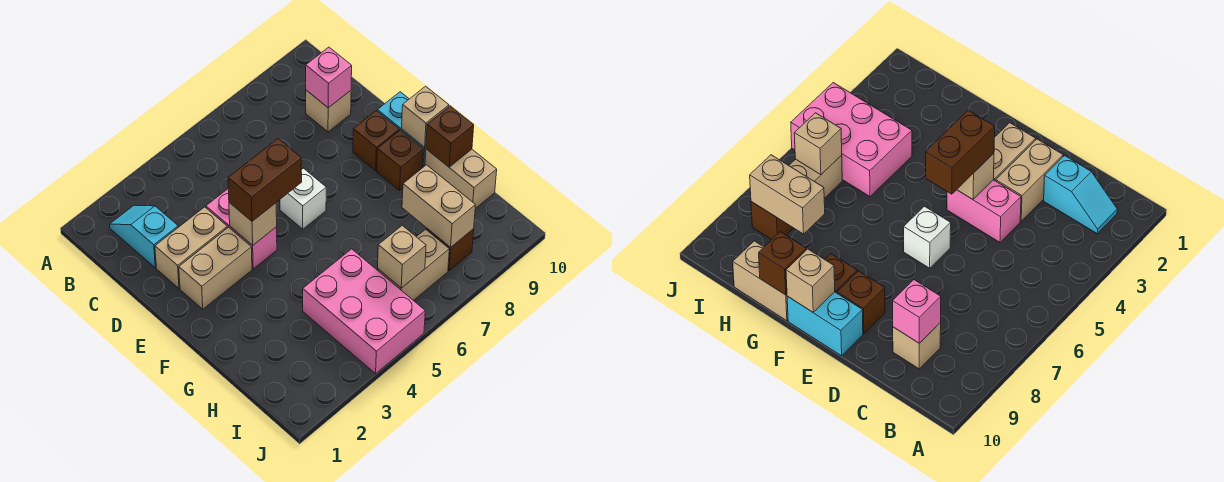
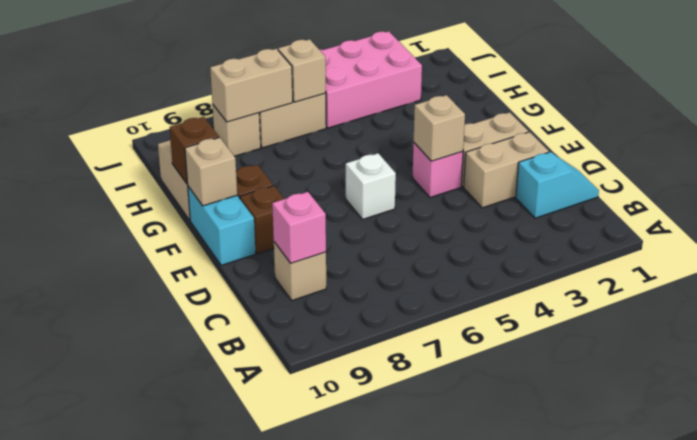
cyan 1x2 slope [110,205,178,268] -> cyan 1x2 slope turned to [516,152,599,218]
pink 1x2 brick [206,189,277,269] -> pink 1x1 brick [412,143,463,198]
brown 1x2 brick [228,139,302,221] -> none
pink 2x3 brick [303,249,425,374] -> pink 2x3 brick turned to [319,31,422,128]
tan 1x2 brick [402,165,475,248] -> tan 1x2 brick turned to [210,49,293,122]
brown 1x1 brick [427,229,474,271] -> tan 1x1 brick [213,105,261,156]

